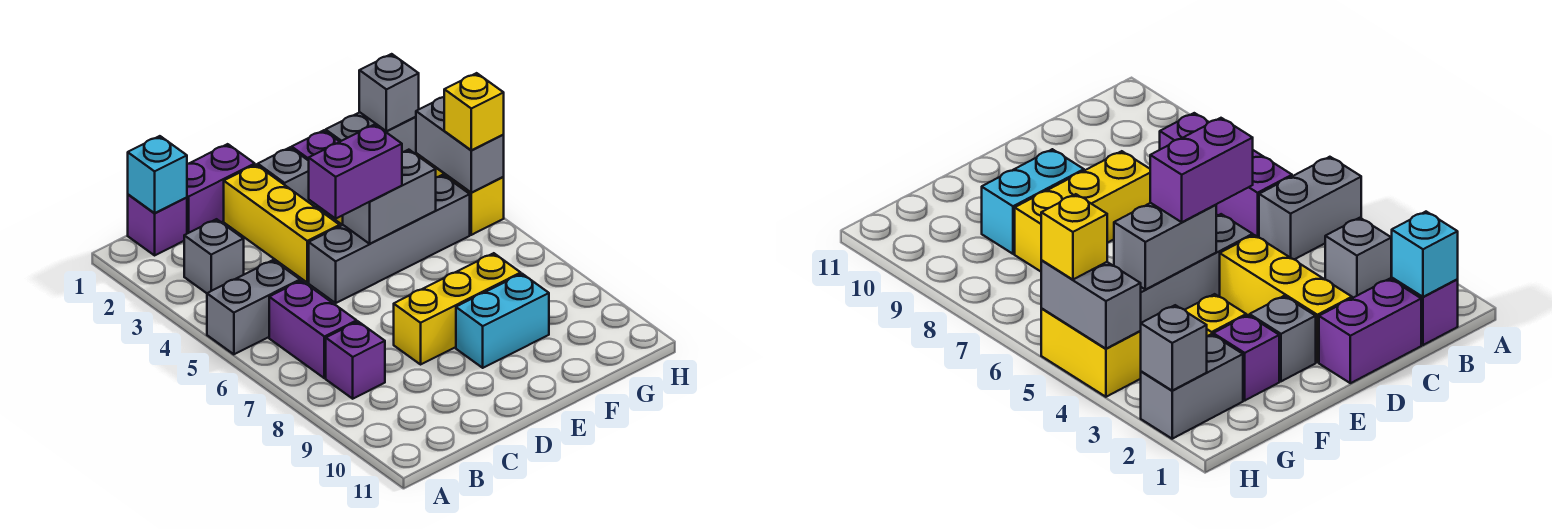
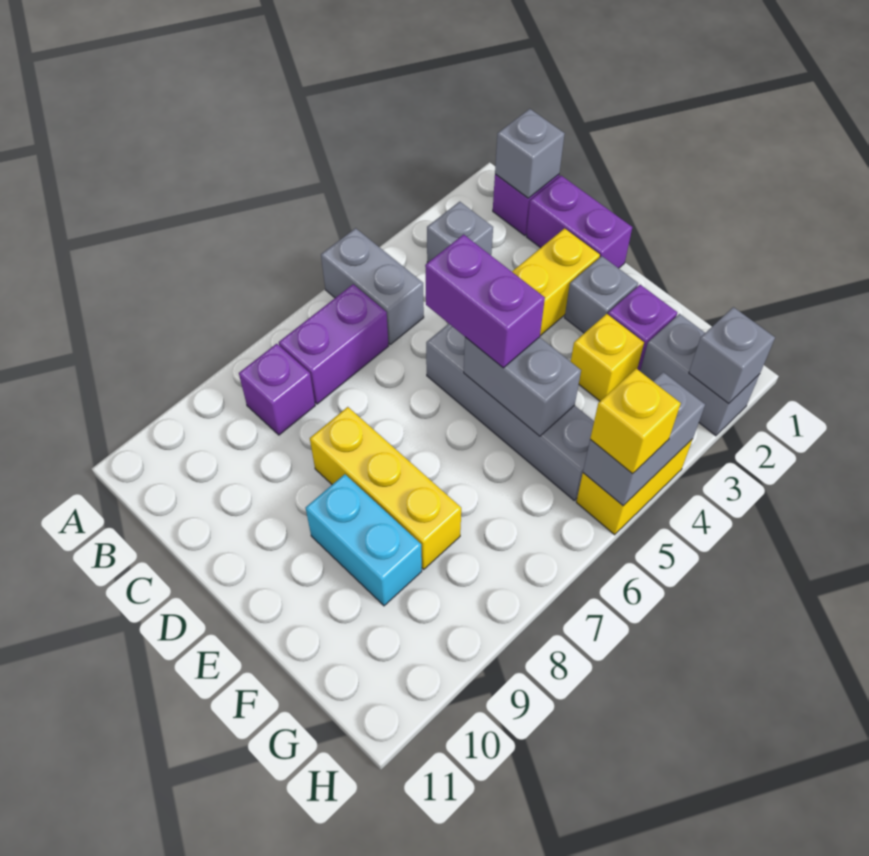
cyan 1x1 brick [128,136,187,213] -> grey 1x1 brick [495,109,565,198]

